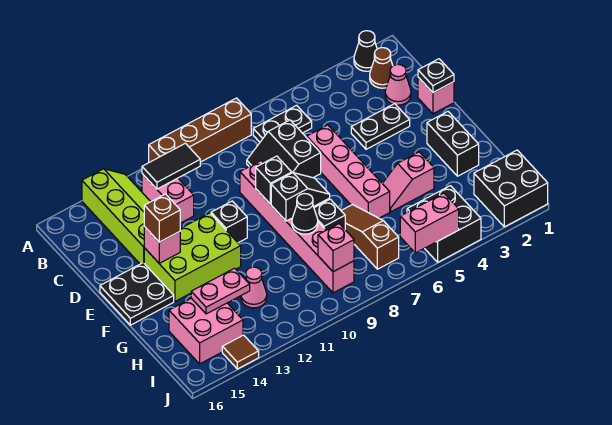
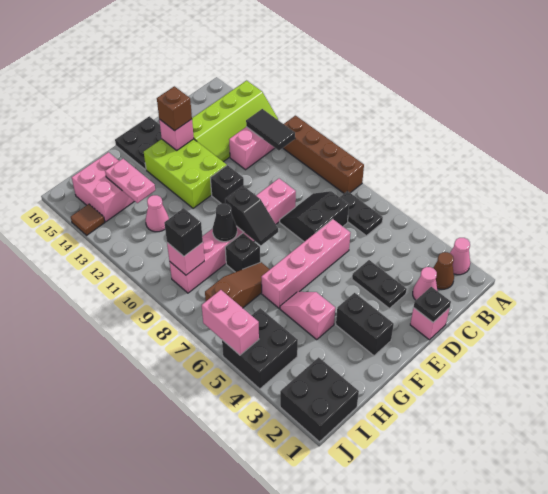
black 1x1 cone [354,31,377,71] -> pink 1x1 cone [450,238,470,275]
black 1x1 brick [256,156,292,204] -> black 1x1 brick moved to [164,208,203,256]
black 1x2 brick [427,112,479,176] -> black 1x2 brick turned to [336,293,394,356]

